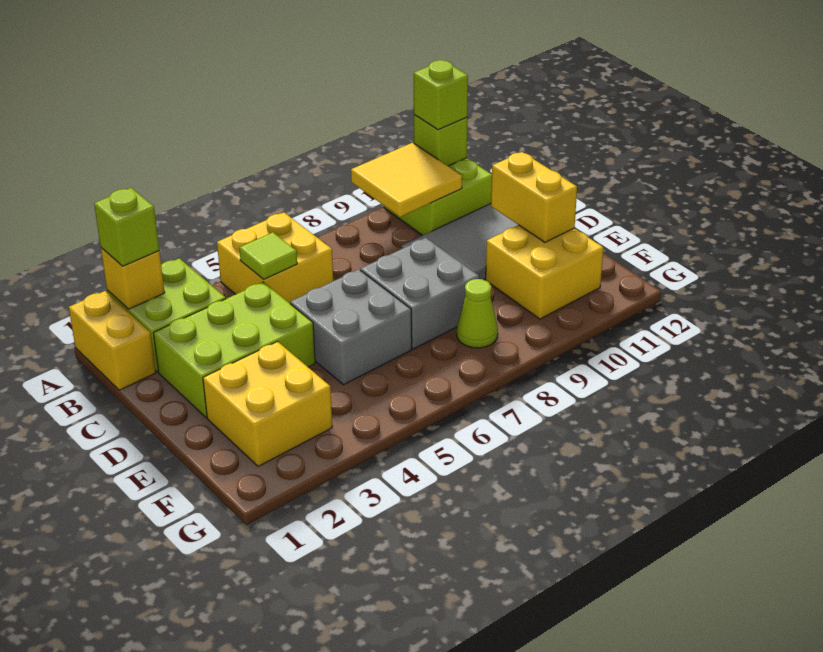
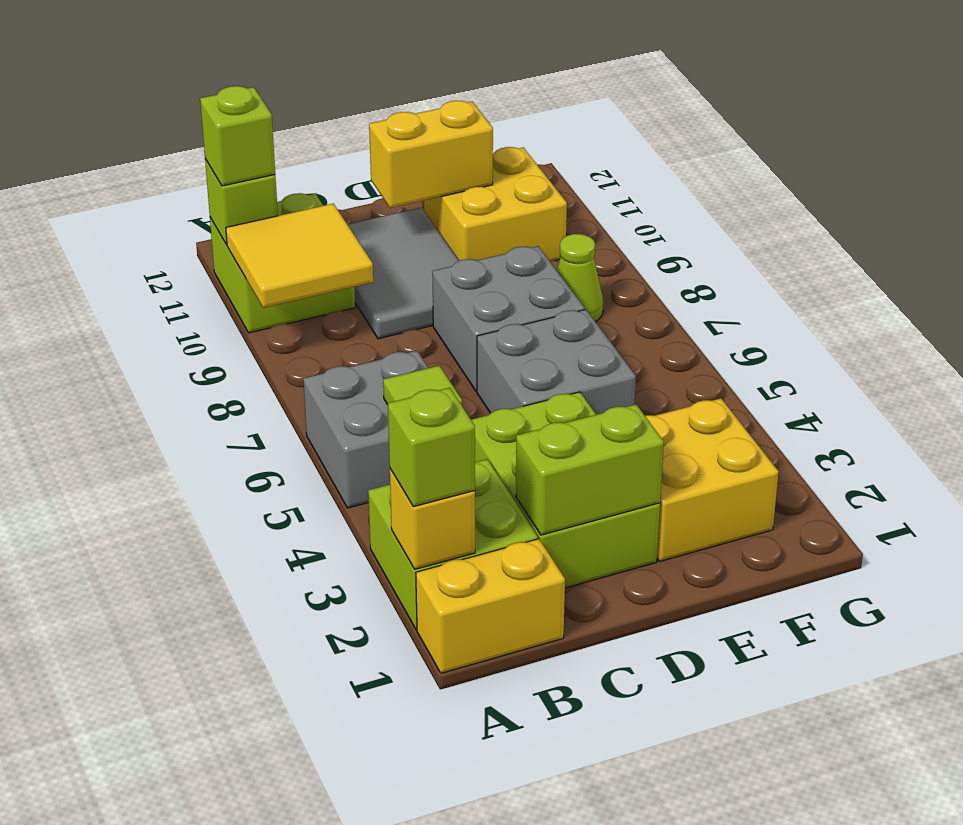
yellow 2x2 brick [217,213,333,303] -> grey 2x2 brick [303,351,428,508]
none -> lime 1x2 brick [516,405,664,535]

